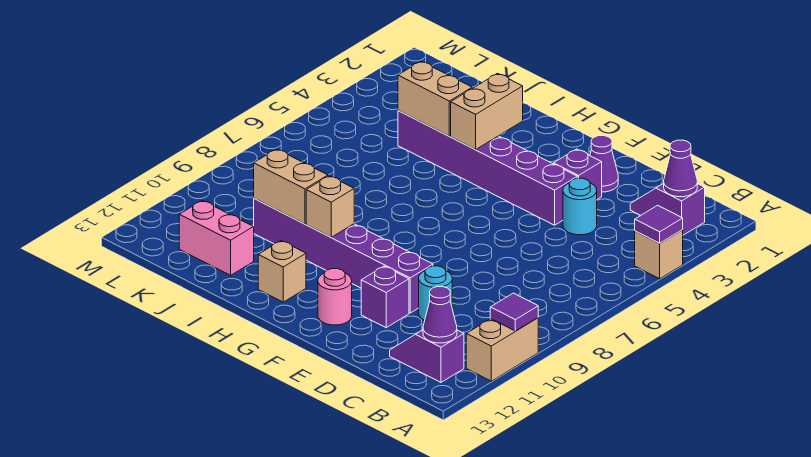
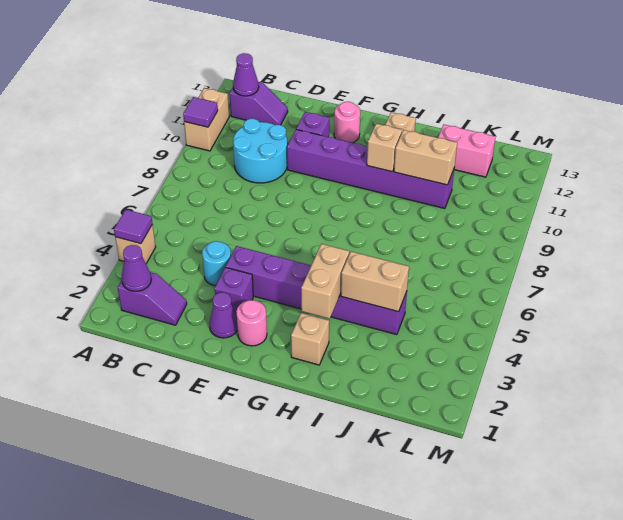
cyan 1x1 round brick [419,266,452,320] -> cyan 2x2 round brick [233,119,287,183]
none -> pink 1x1 round brick [236,300,267,346]
none -> tan 1x1 brick [291,313,329,365]

